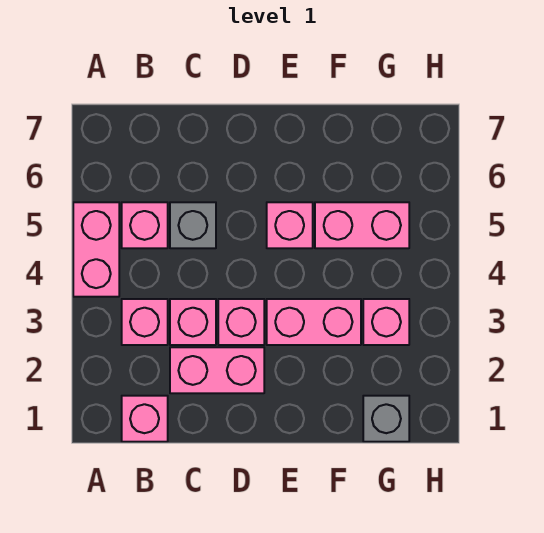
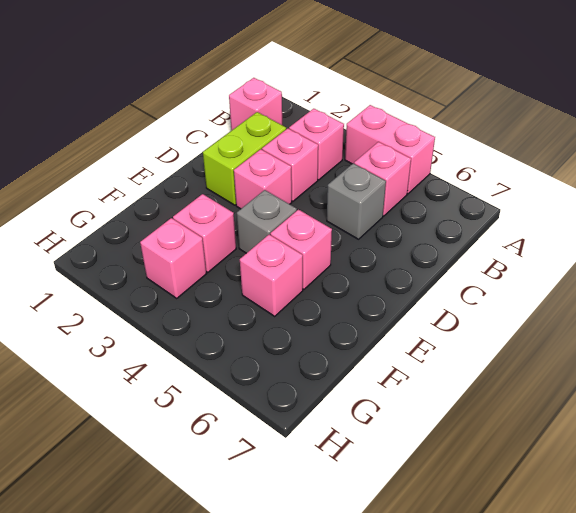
pink 1x2 brick [170,347,264,393] -> lime 1x2 brick [203,112,286,205]
pink 1x2 brick [267,299,361,345] -> pink 1x1 brick [173,194,236,272]
pink 1x2 brick [315,202,409,248] -> pink 1x1 brick [240,235,303,316]
grey 1x1 brick [363,396,409,442] -> grey 1x1 brick moved to [237,190,297,253]

